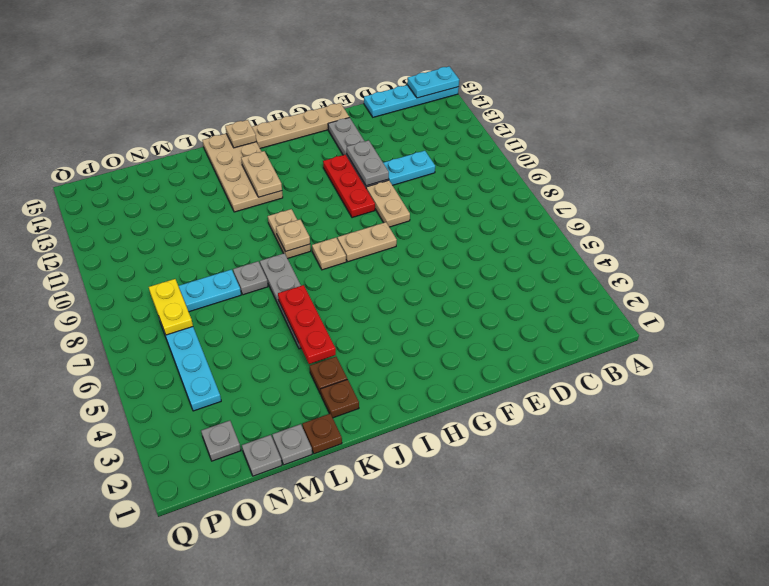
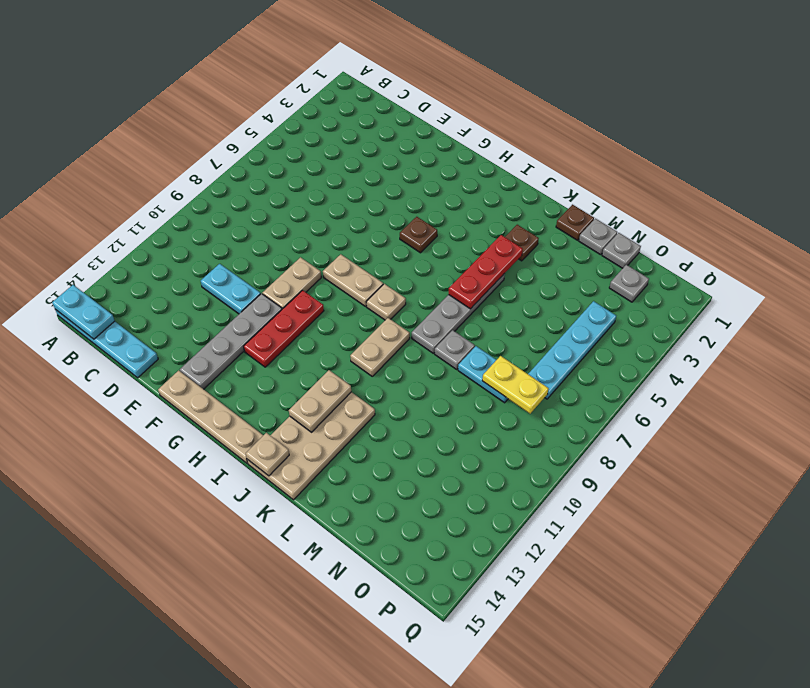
grey 1x2 plate [347,140,389,186] -> none
tan 1x1 plate [276,220,310,251] -> none
brown 1x1 plate [321,379,359,418] -> brown 1x1 plate moved to [400,217,437,253]
yellow 1x2 plate [149,279,193,335] -> yellow 1x2 plate turned to [482,356,549,414]

